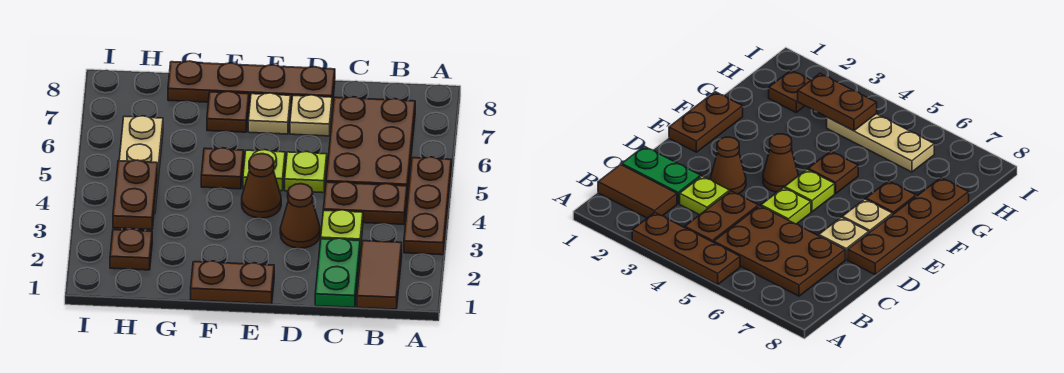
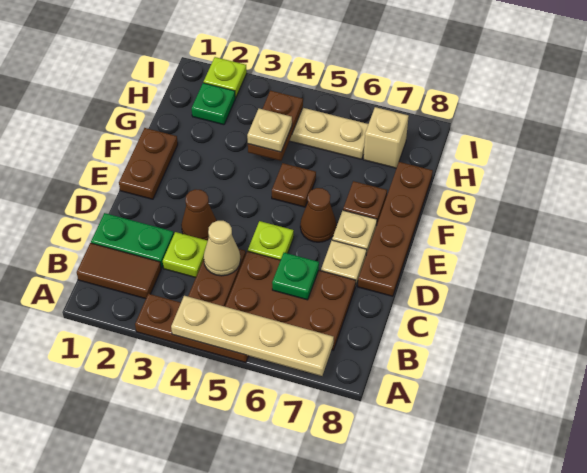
none -> tan 1x4 plate [171,296,334,376]
none -> tan 1x1 cone [204,221,241,276]
none -> green 1x1 plate [272,253,319,300]
brown 1x1 cone [242,154,281,218] -> brown 1x1 cone moved to [300,188,336,242]
lime 1x1 plate [243,150,285,191] -> lime 1x1 plate moved to [204,57,247,98]
none -> tan 1x1 plate [247,109,292,152]
brown 1x1 plate [110,229,152,270] -> green 1x1 plate [192,83,235,125]
brown 1x2 plate [113,160,158,230] -> brown 1x2 plate turned to [248,91,303,161]
none -> tan 1x1 brick [363,107,409,168]

